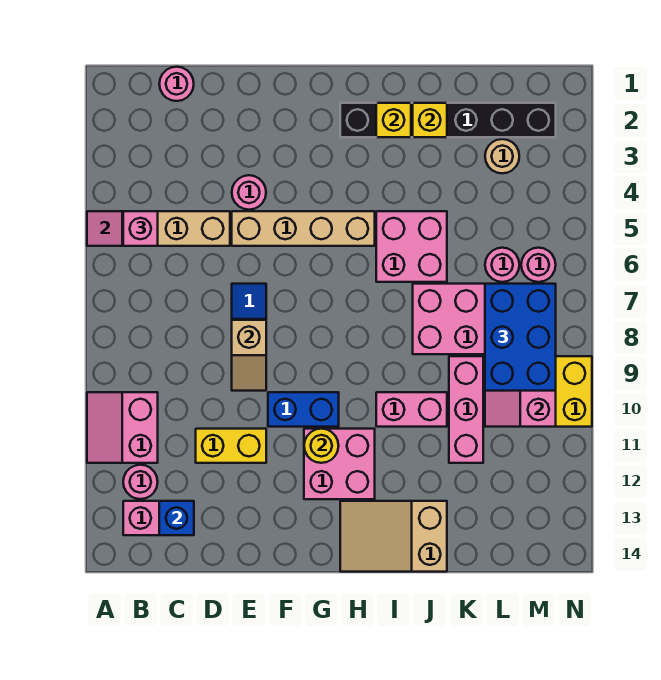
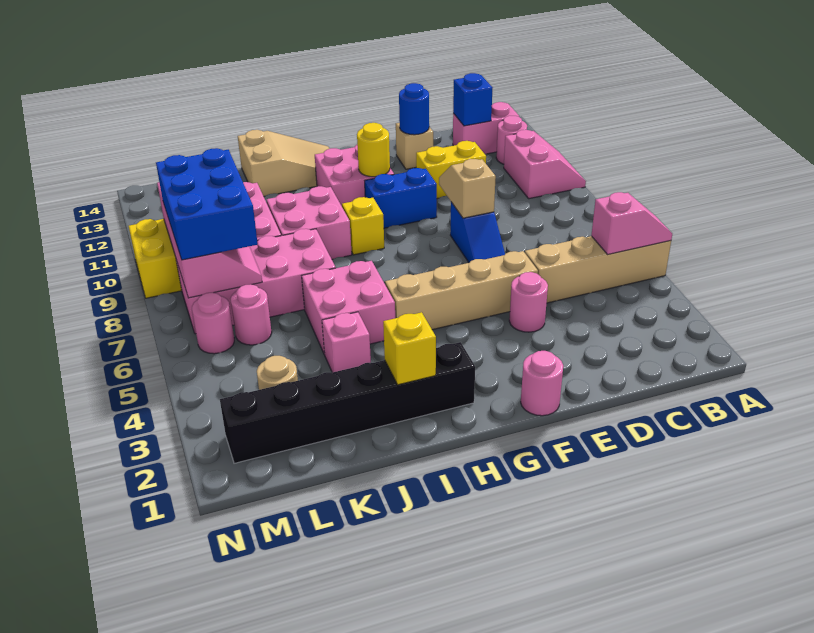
pink 1x1 brick [123,211,158,246] -> pink 1x1 brick moved to [322,312,371,372]
pink 1x1 round brick [159,67,194,101] -> pink 1x1 round brick moved to [521,351,563,416]
none -> tan 1x1 brick [396,123,433,169]
none -> blue 1x1 round brick [399,83,429,135]
pink 1x2 brick [376,392,447,427] -> pink 2x2 brick [267,186,352,259]
yellow 1x1 brick [413,103,447,137] -> yellow 1x1 brick moved to [342,197,384,255]

